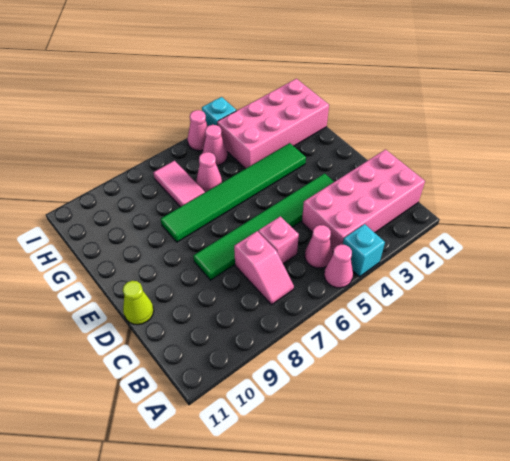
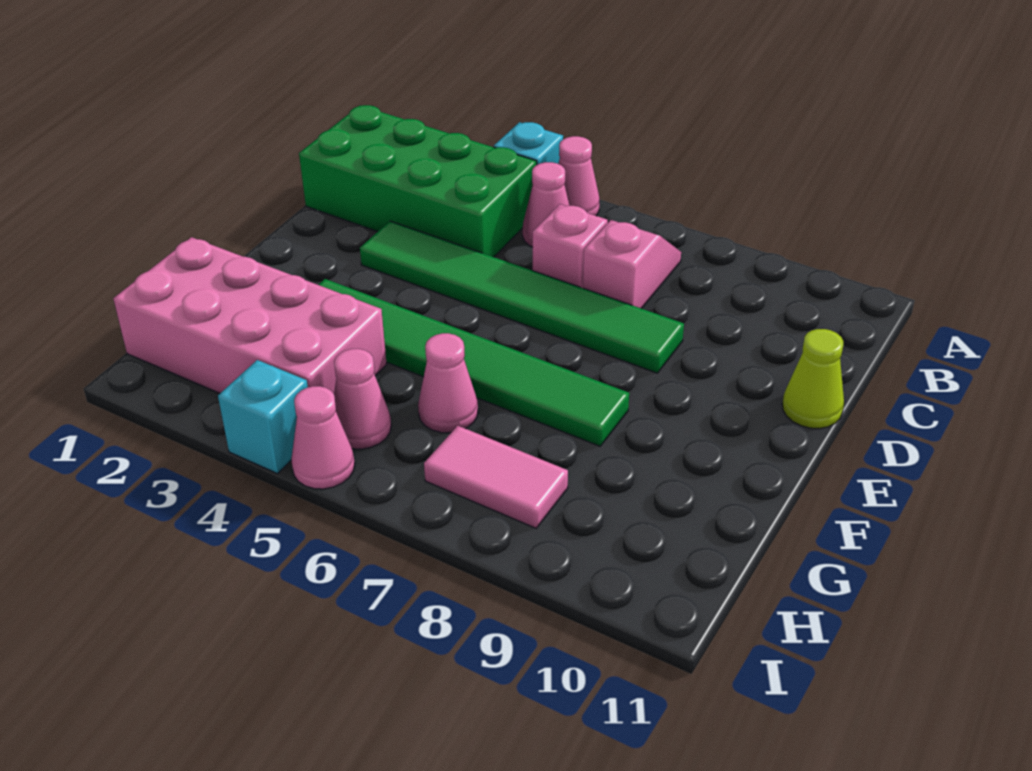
pink 2x4 brick [302,150,425,251] -> green 2x4 brick [299,105,537,257]
pink 1x2 tile [153,161,205,207] -> pink 1x2 tile turned to [424,426,568,528]

